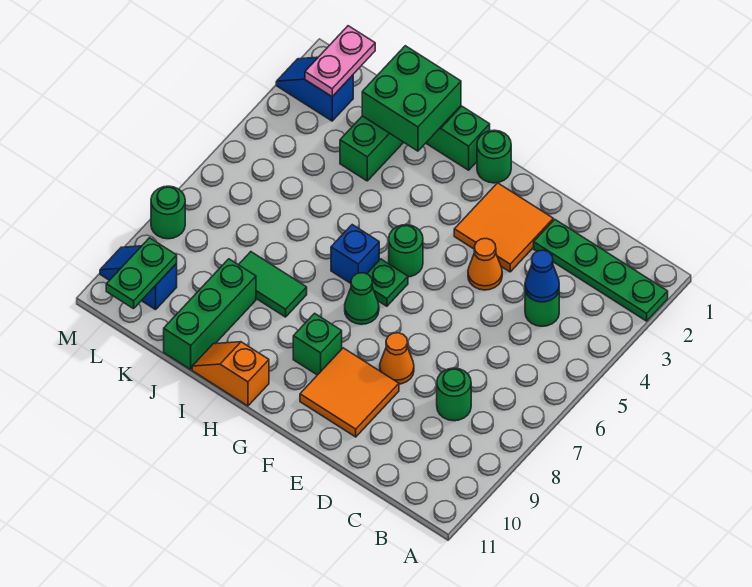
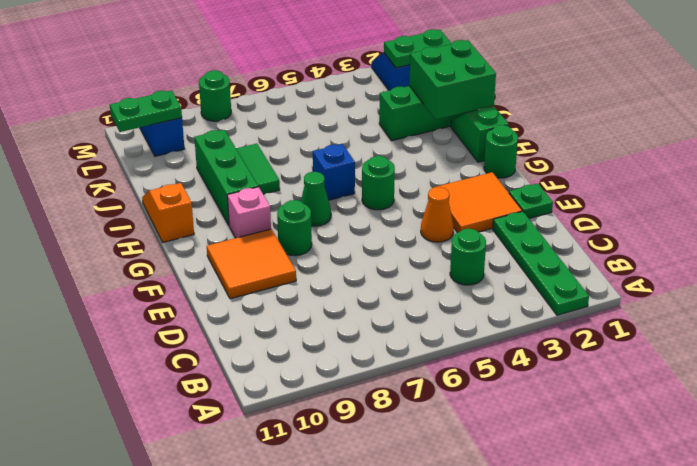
blue 1x1 cone [525,250,559,302] -> none
green 1x1 round brick [437,368,471,421] -> green 1x1 round brick moved to [277,200,312,256]
orange 1x1 cone [380,333,414,384] -> none
green 1x1 plate [367,259,408,306] -> green 1x1 plate moved to [509,184,553,218]
green 1x1 brick [293,313,342,375] -> pink 1x1 brick [227,187,271,238]
green 1x3 brick [164,259,256,369] -> green 1x3 brick turned to [194,130,258,225]
pink 1x2 plate [305,26,375,96] -> green 1x2 plate [384,29,452,68]

